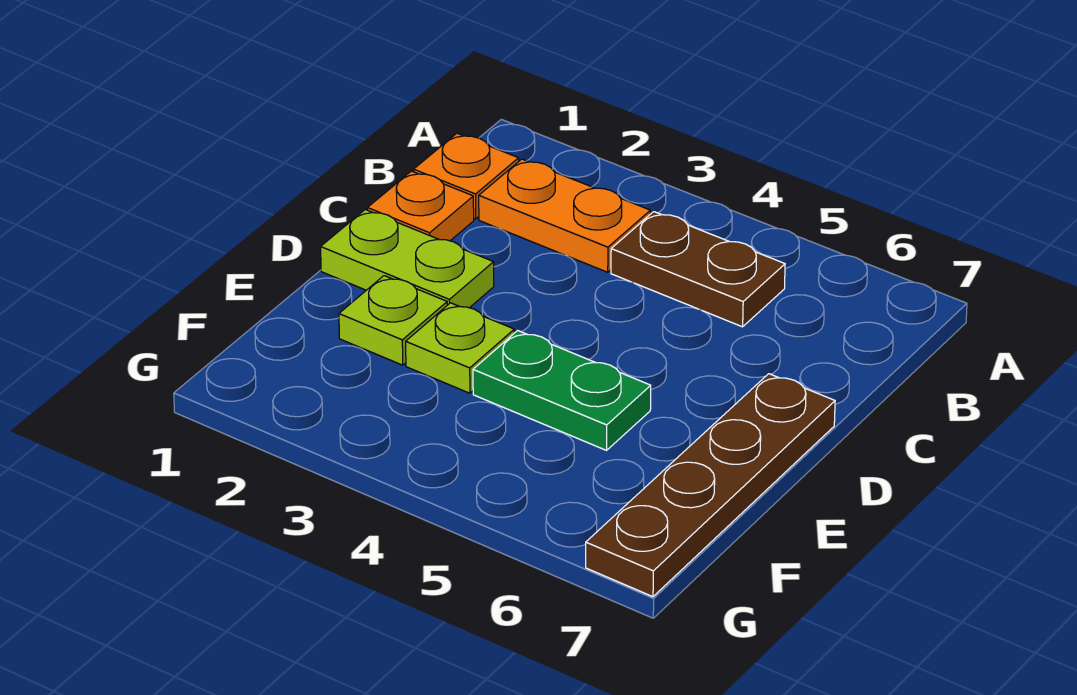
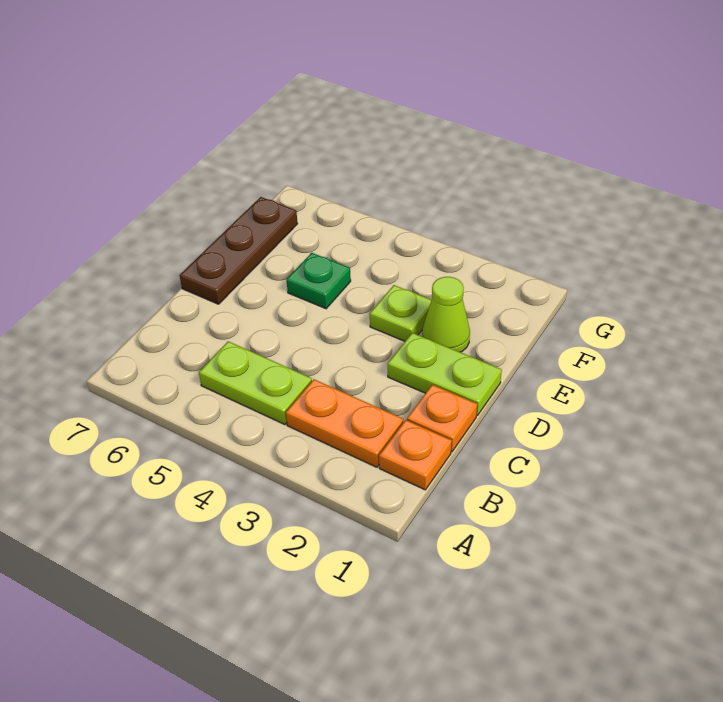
brown 1x2 plate [611,212,785,327] -> lime 1x2 plate [199,341,312,425]
brown 1x4 plate [586,374,835,597] -> brown 1x3 plate [180,197,298,304]
lime 1x1 plate [339,276,447,365] -> lime 1x1 cone [422,277,470,352]
green 1x2 plate [473,331,651,450] -> green 1x1 plate [286,253,351,309]

